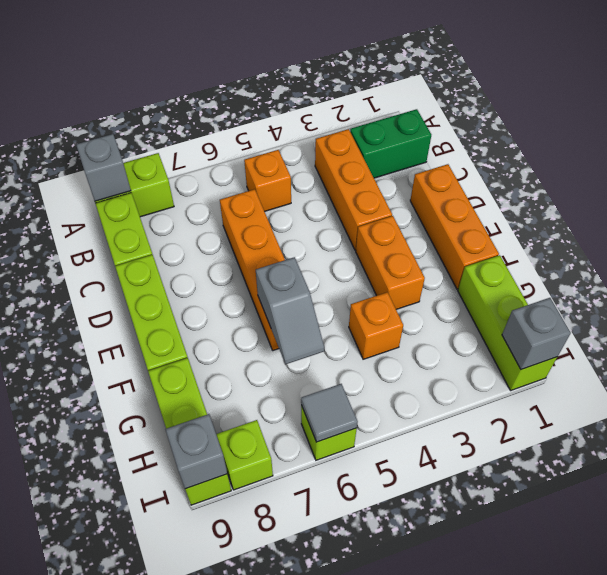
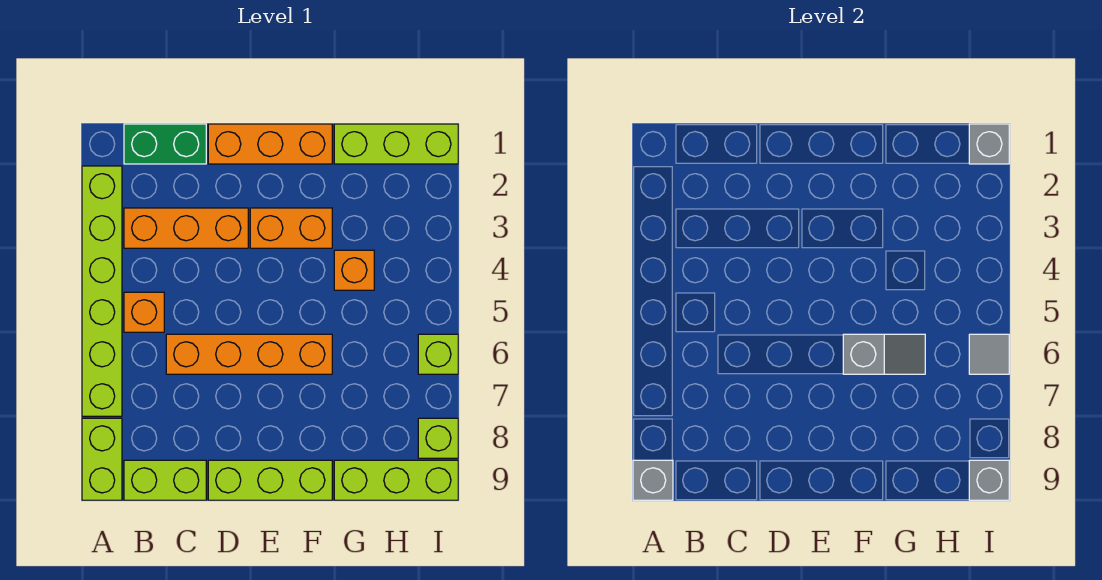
none -> lime 1x6 brick [82,166,122,416]
green 1x2 brick [350,109,431,178] -> green 1x2 brick turned to [124,124,206,164]

